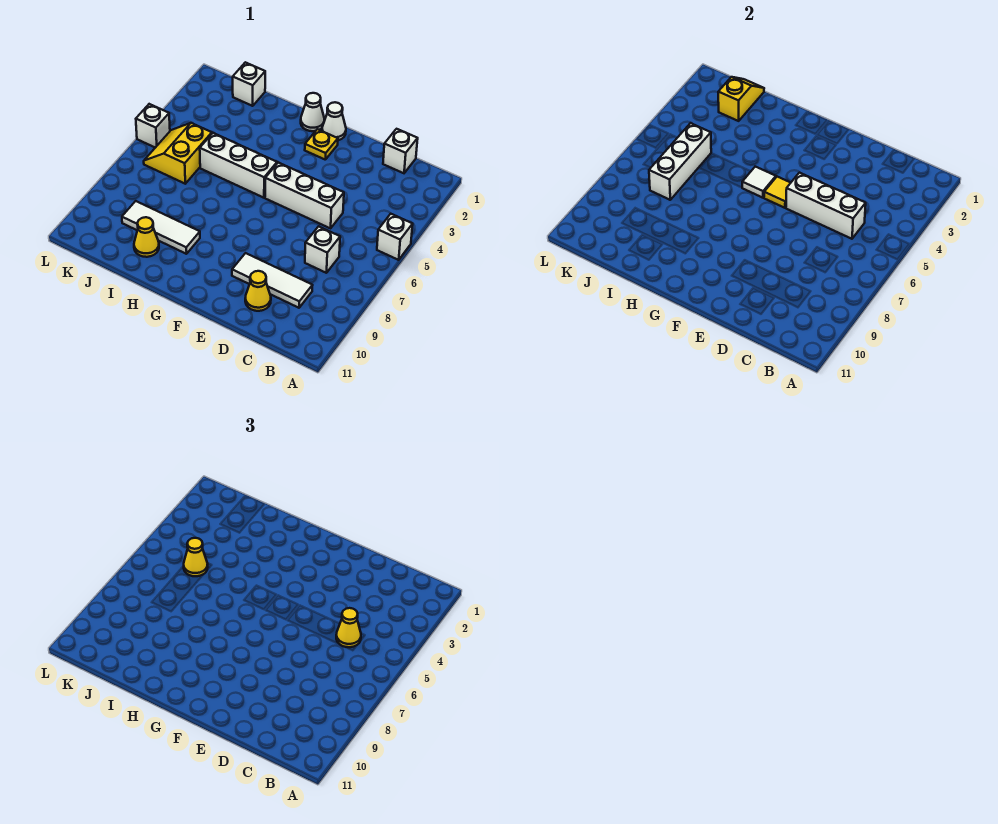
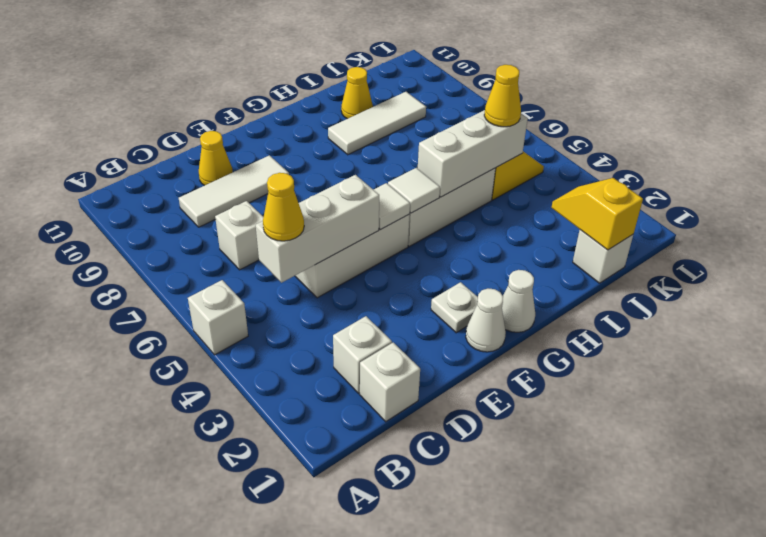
yellow 1x1 plate [305,129,338,159] -> white 1x1 plate [431,282,478,333]
yellow 1x1 tile [764,177,790,208] -> white 1x1 tile [373,183,410,230]
yellow 1x2 slope [718,77,764,121] -> yellow 1x2 slope turned to [551,178,643,250]
white 1x3 brick [649,123,711,200] -> white 1x3 brick turned to [418,110,528,197]
white 1x1 brick [136,104,170,148] -> white 1x1 brick moved to [333,316,392,393]

